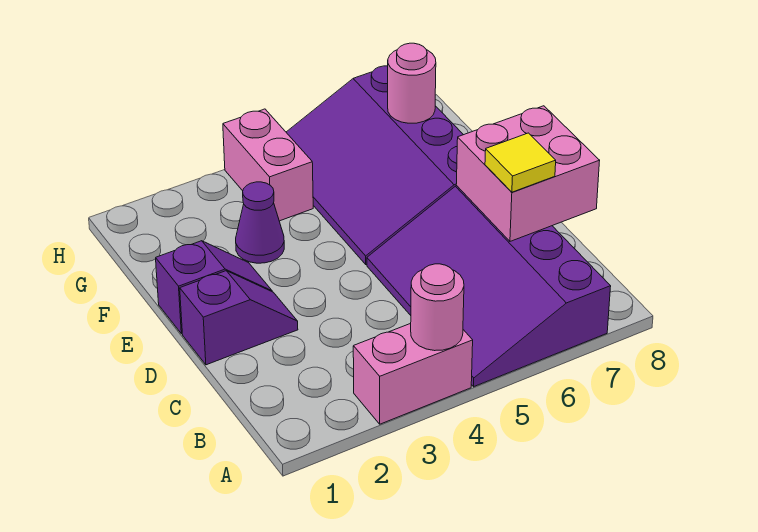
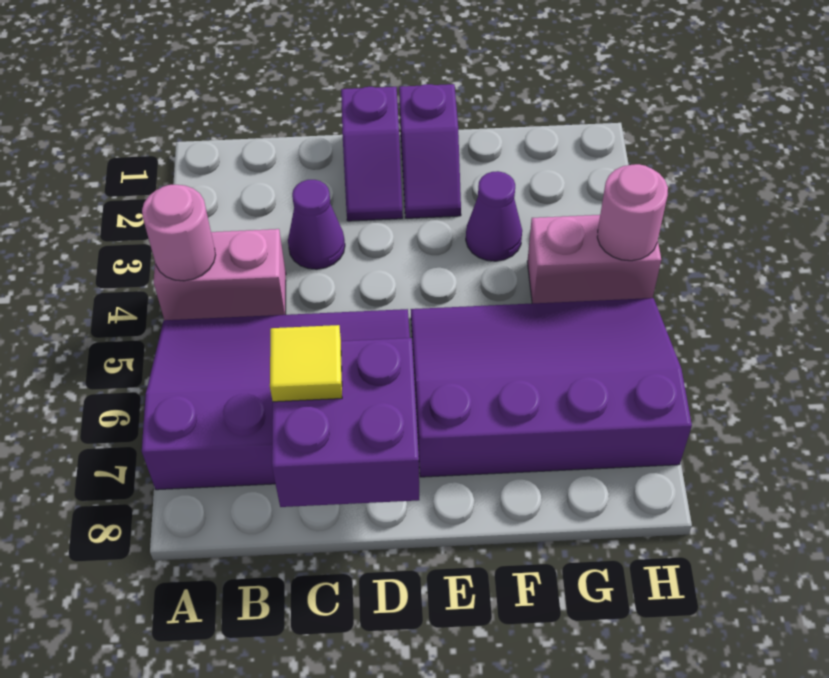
pink 1x2 brick [353,323,473,424] -> pink 1x2 brick turned to [154,229,286,320]
none -> purple 1x1 cone [288,180,345,269]
pink 2x2 brick [456,106,600,241] -> purple 2x2 brick [272,338,419,507]
pink 1x1 round brick [388,43,436,123] -> pink 1x1 round brick moved to [597,164,668,261]

